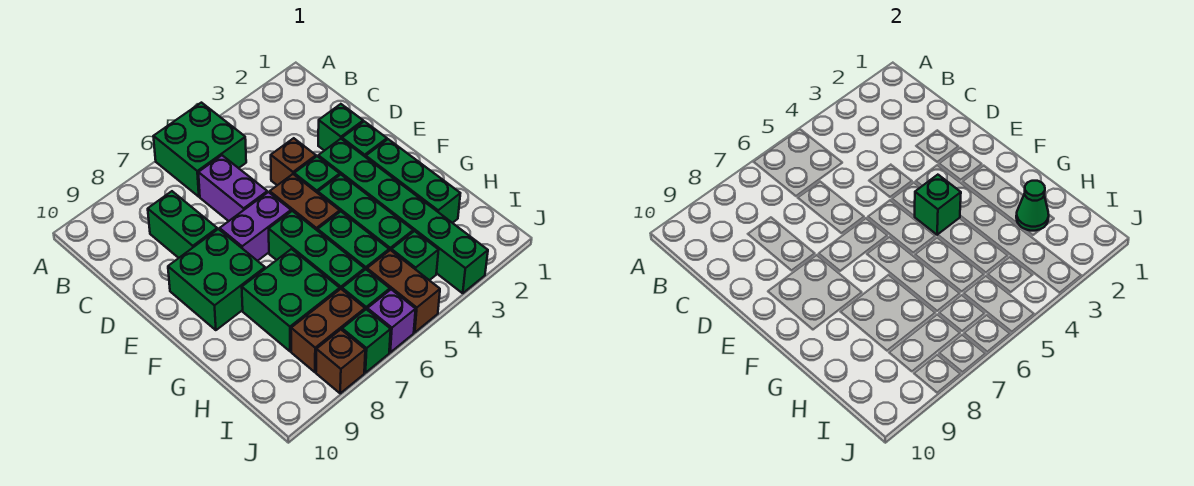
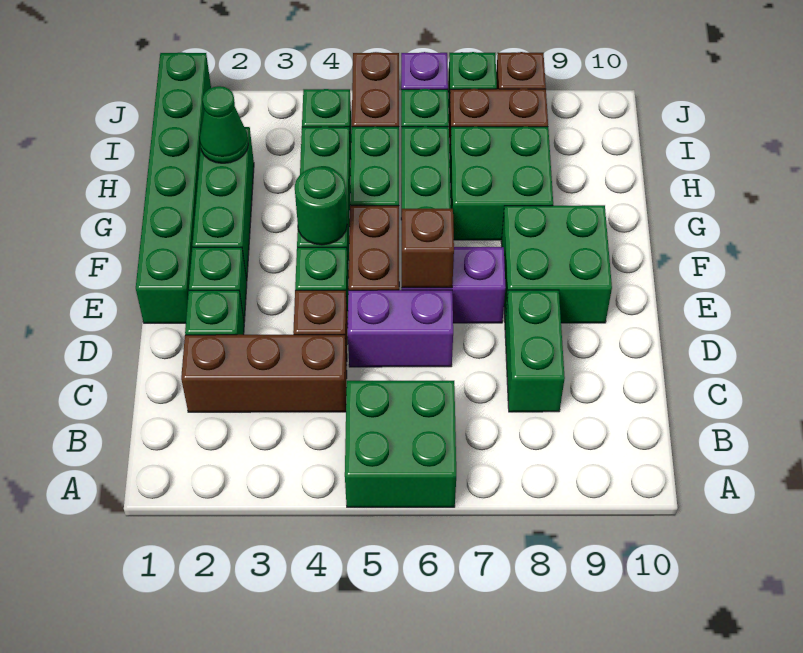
none -> brown 1x3 brick [181,335,347,412]
purple 1x2 brick [198,155,267,221] -> purple 1x2 brick turned to [347,290,453,367]
green 1x6 brick [318,139,488,293] -> green 1x6 brick moved to [136,52,211,323]
none -> brown 1x1 brick [402,209,454,288]
green 1x1 brick [915,175,961,235] -> green 1x1 round brick [295,167,347,245]

